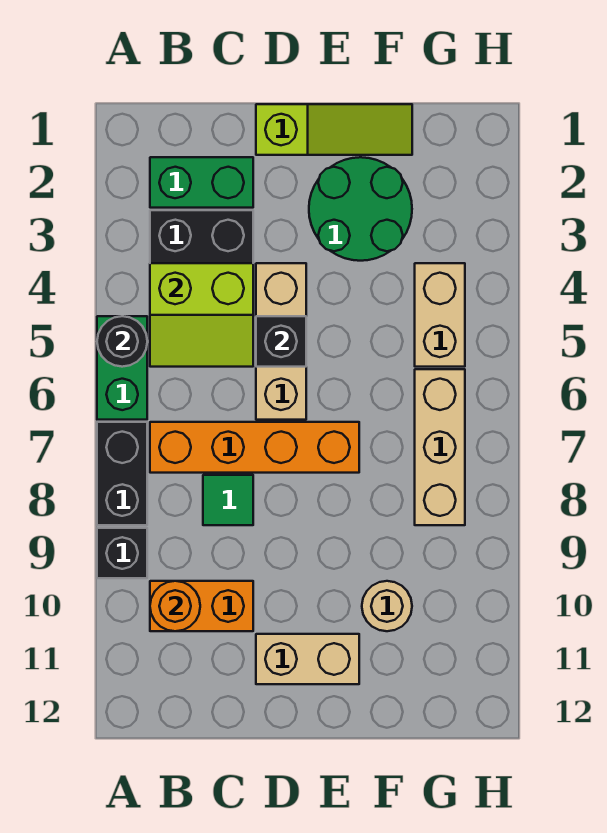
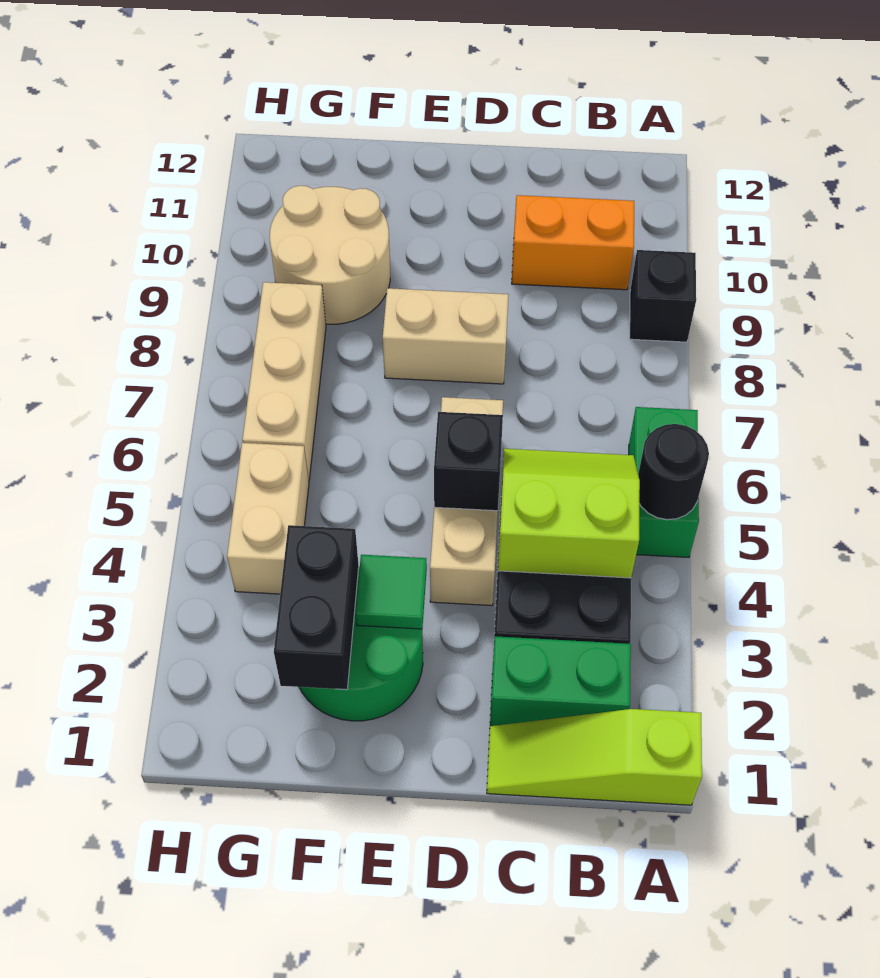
black 1x2 brick [97,422,147,525] -> black 1x2 brick moved to [274,525,359,690]
orange 1x4 brick [150,422,359,473] -> none
orange 1x1 round brick [150,581,200,631] -> none
green 1x1 tile [203,475,253,525] -> green 1x1 tile moved to [356,555,427,629]
lime 1x3 slope [256,104,412,155] -> lime 1x3 slope moved to [487,709,702,805]
tan 1x2 brick [256,634,359,684] -> tan 1x2 brick moved to [383,288,508,384]
tan 1x1 round brick [362,581,412,631] -> tan 2x2 round brick [270,186,390,324]

